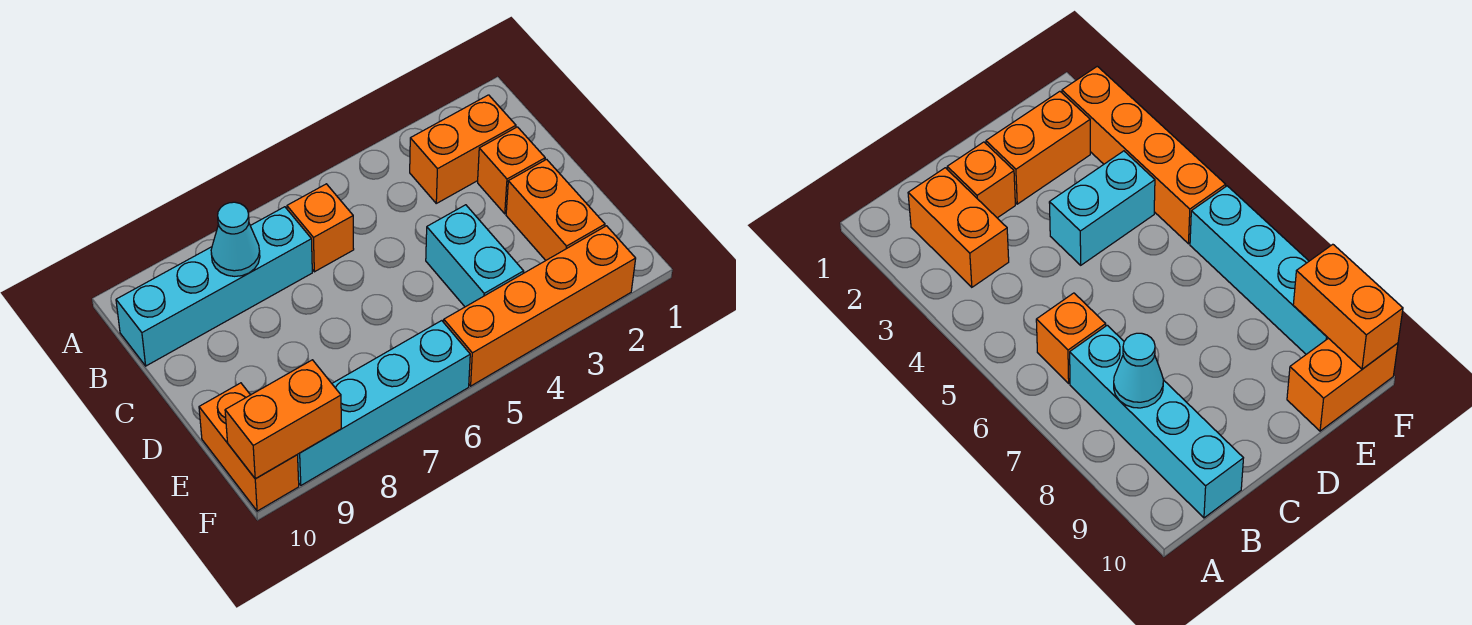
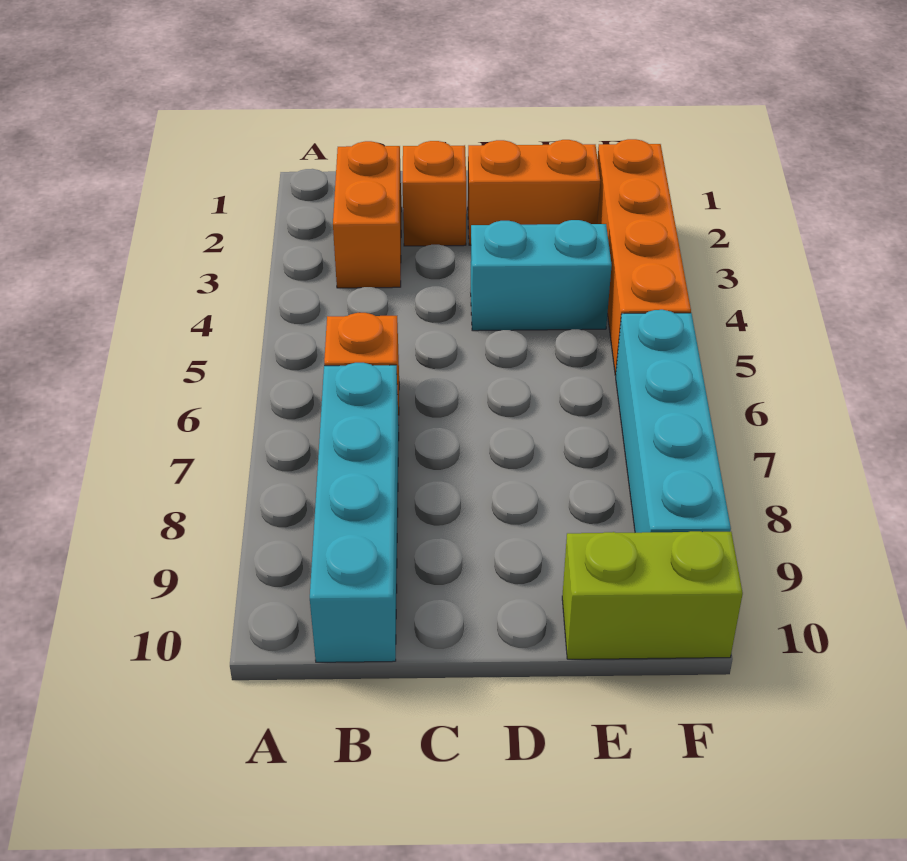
cyan 1x1 cone [211,202,260,276] -> none
orange 1x2 brick [199,383,299,511] -> lime 1x2 brick [562,531,743,659]
orange 1x2 brick [225,360,341,479] -> none

